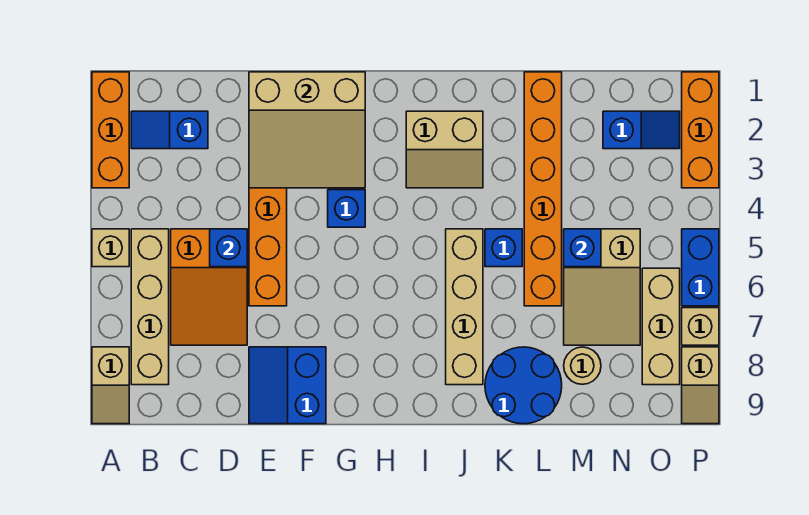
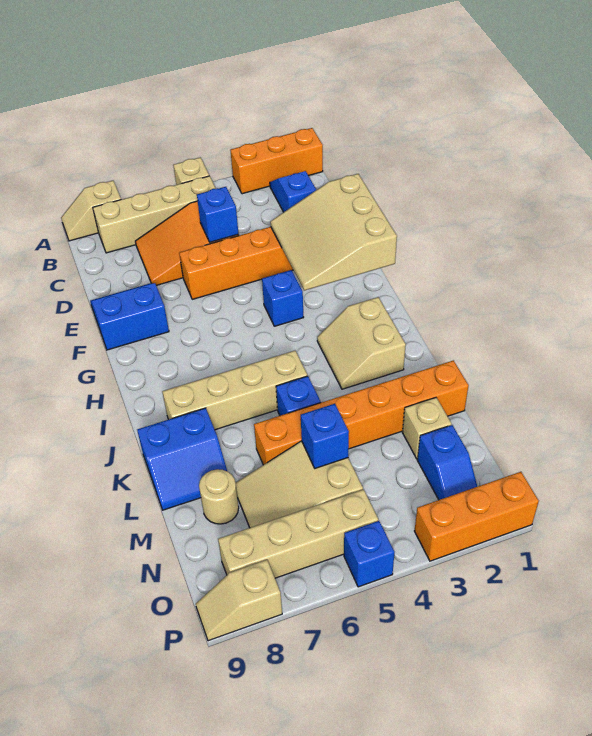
blue 2x2 round brick [485,347,562,424] -> blue 2x2 slope [137,408,227,510]
tan 1x3 brick [642,268,680,385] -> tan 1x4 brick [218,489,378,578]
blue 1x2 brick [682,229,719,306] -> blue 1x1 brick [344,521,395,587]
tan 1x1 brick [682,308,719,345] -> tan 1x1 brick moved to [402,398,451,459]

